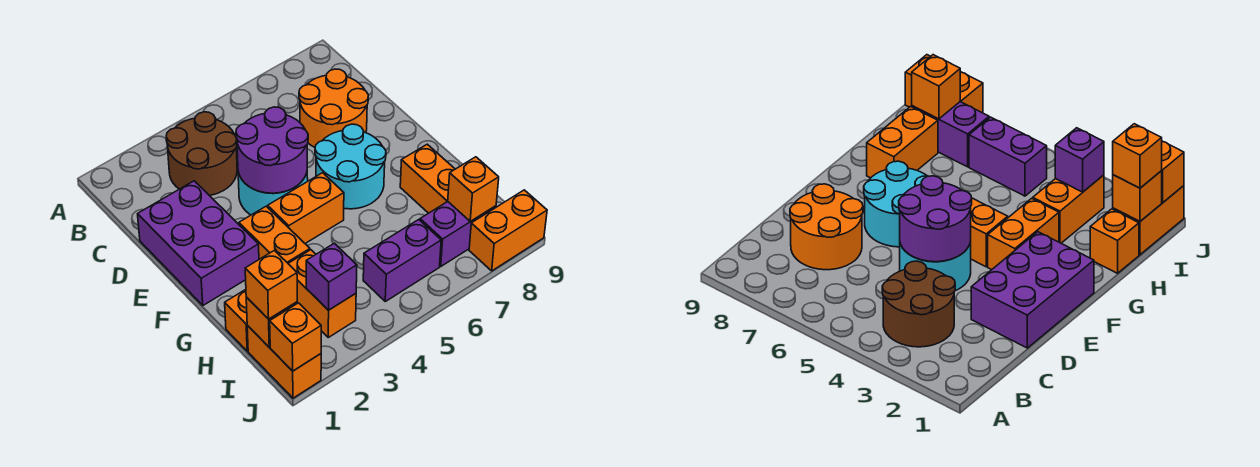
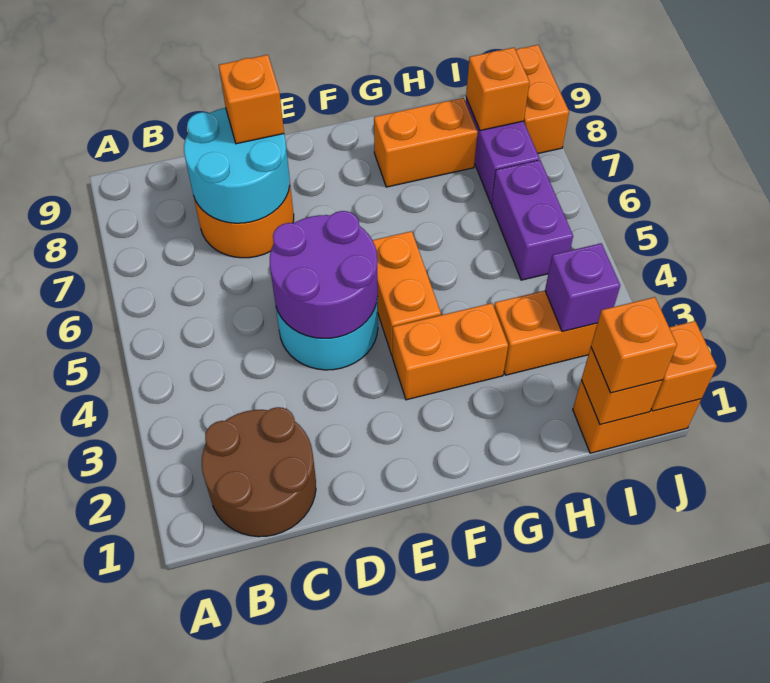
brown 2x2 round brick [166,112,237,196] -> brown 2x2 round brick moved to [202,407,316,537]
purple 2x3 brick [138,181,259,305] -> none
cyan 2x2 round brick [315,124,386,209] -> cyan 2x2 round brick moved to [184,108,290,223]
orange 1x1 brick [225,290,248,351] -> orange 1x1 brick moved to [219,55,284,144]

